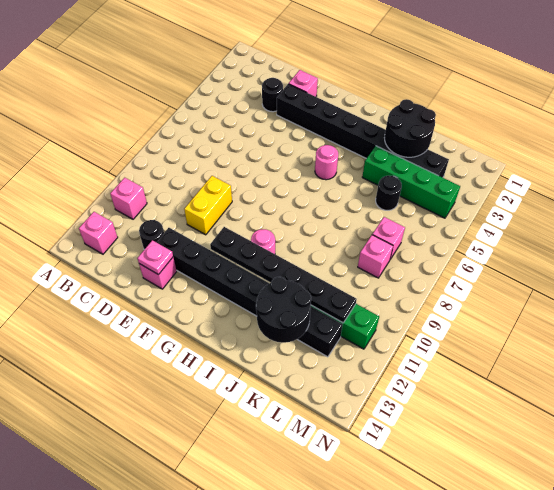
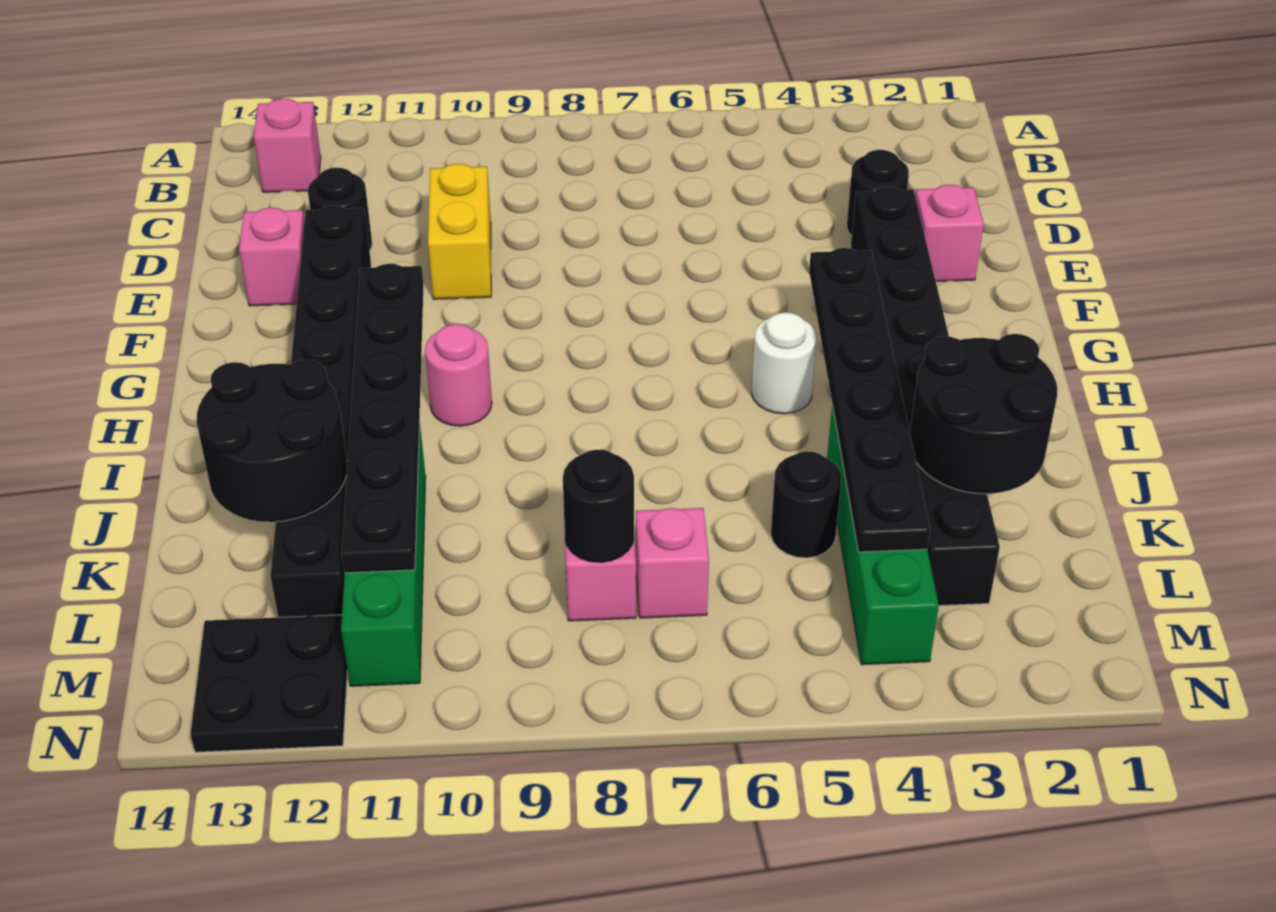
pink 1x1 brick [110,178,147,219] -> none
yellow 1x2 brick [184,176,232,235] -> yellow 1x2 brick turned to [428,164,491,299]
pink 1x1 plate [137,240,173,275] -> none
none -> black 1x6 plate [809,248,930,552]
pink 1x1 round brick [315,145,338,180] -> white 1x1 round brick [752,312,817,414]
none -> black 1x1 round brick [563,450,634,562]
none -> black 2x2 plate [191,615,347,752]

